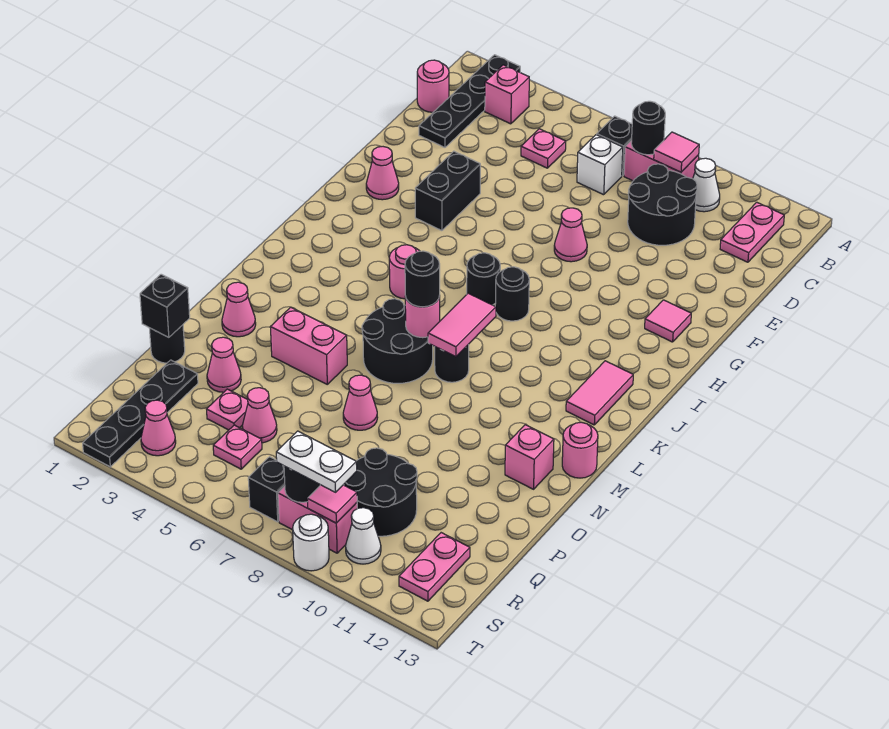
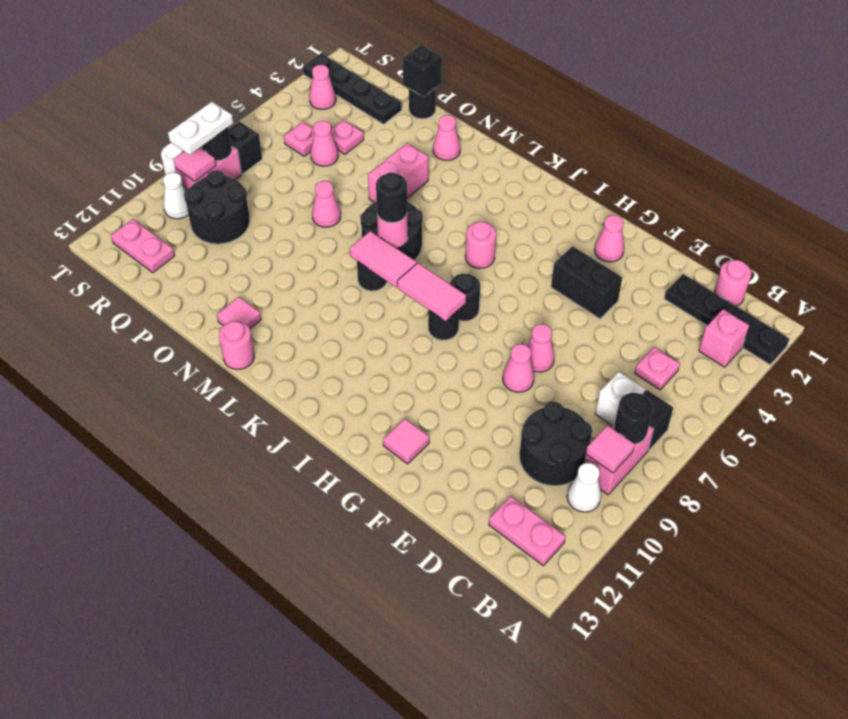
pink 1x2 tile [566,361,633,425] -> pink 1x2 tile moved to [397,263,466,321]
pink 1x1 brick [505,425,554,489] -> pink 1x1 tile [217,297,261,329]
pink 1x1 cone [207,337,241,392] -> pink 1x1 cone moved to [527,324,555,372]

